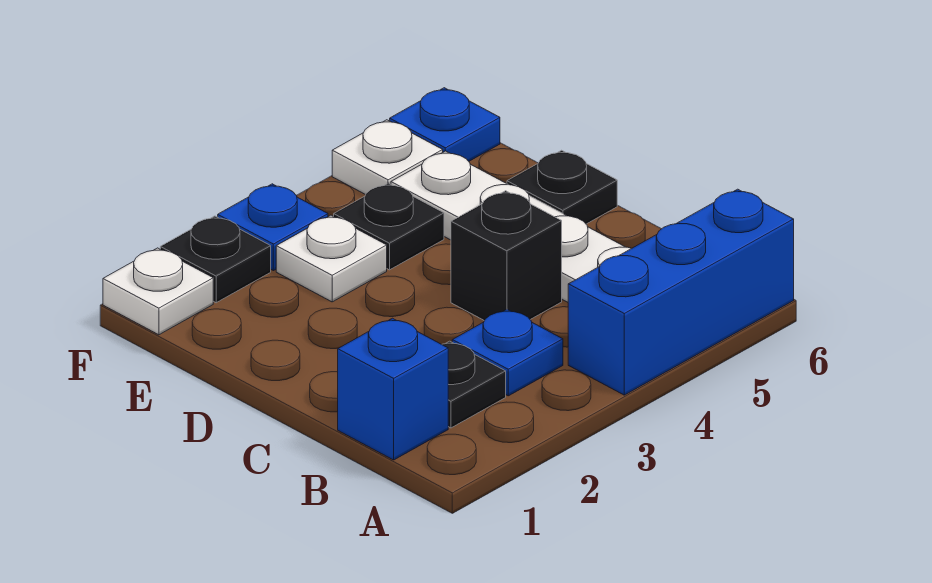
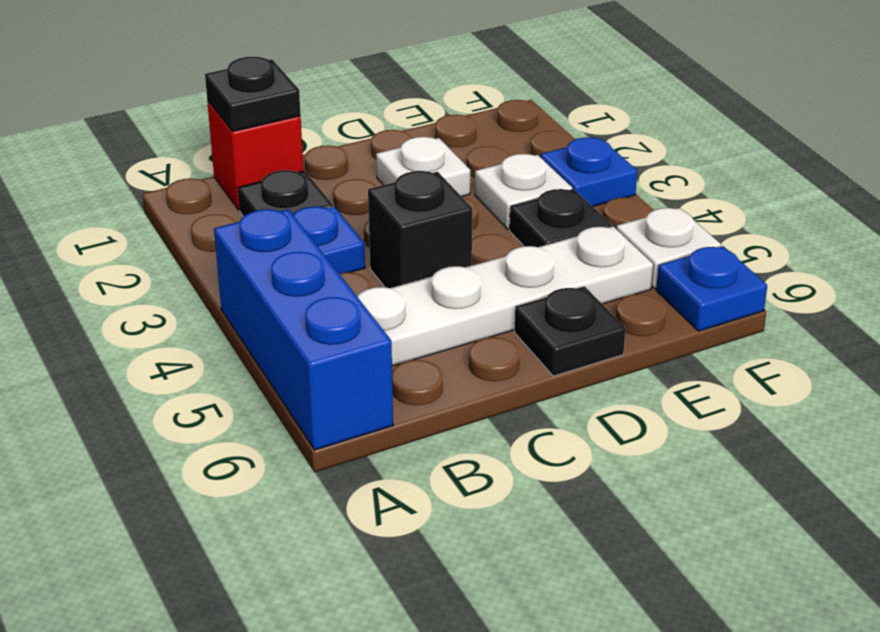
blue 1x1 brick [338,318,448,460] -> red 1x1 brick [207,101,304,210]
white 1x1 plate [103,248,213,335] -> white 1x1 plate moved to [376,137,470,197]
black 1x1 plate [160,216,271,303] -> black 1x1 plate moved to [205,57,301,132]

